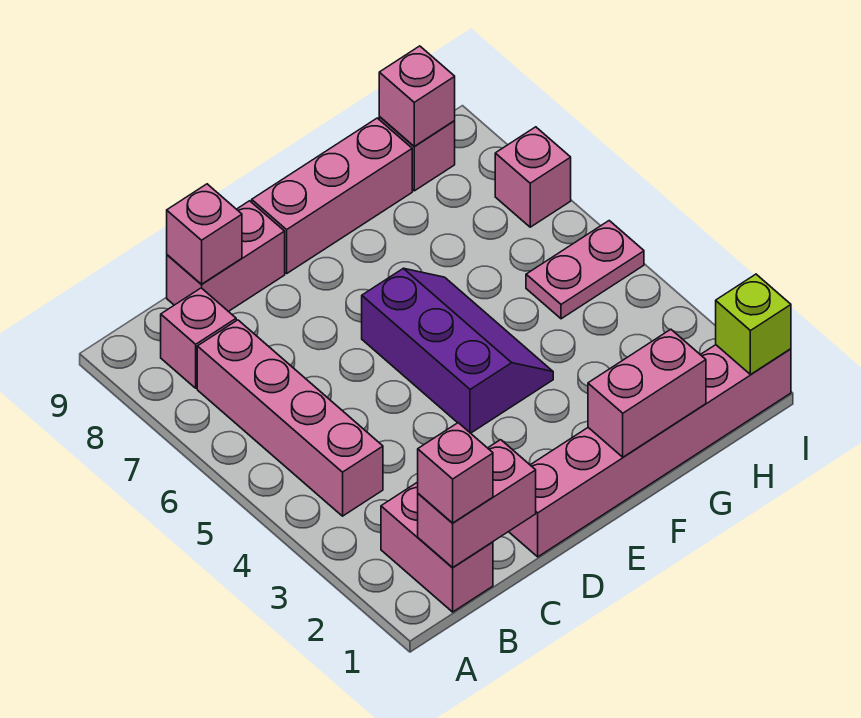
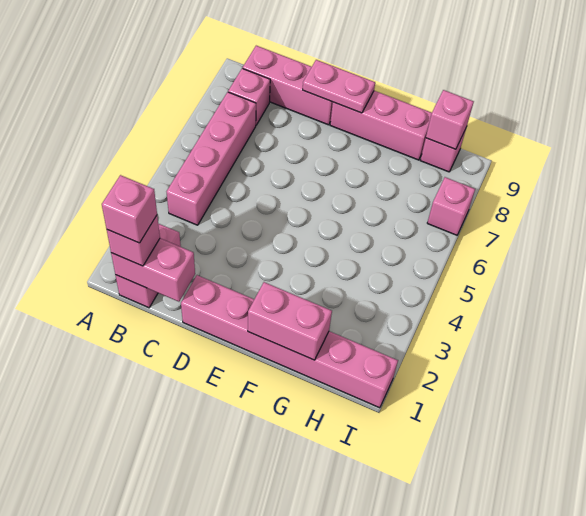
pink 1x2 brick [167,201,285,312] -> pink 1x3 brick [243,46,333,125]
pink 1x1 brick [167,184,242,284] -> pink 1x1 brick moved to [102,175,157,243]
purple 2x3 slope [362,268,553,433] -> none
pink 1x2 plate [526,221,644,319] -> pink 1x2 plate moved to [303,60,375,113]
lime 1x1 brick [716,274,791,375] -> none

